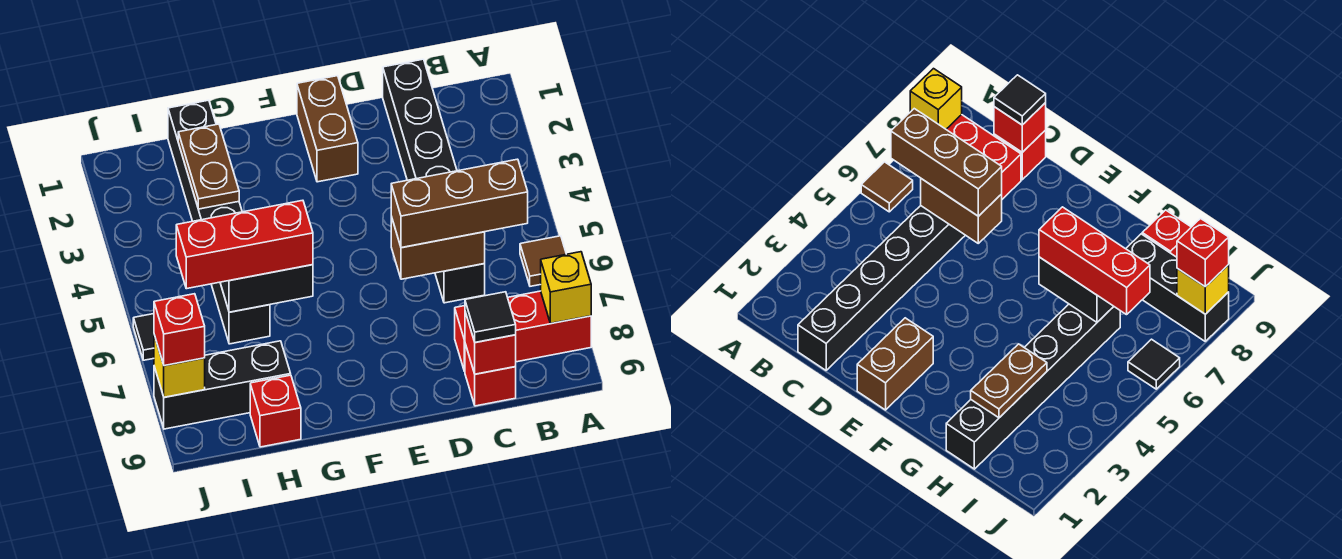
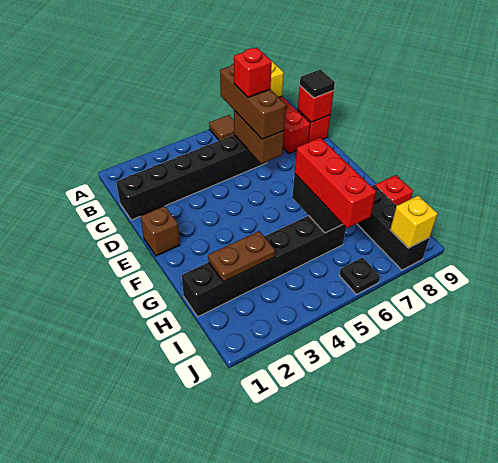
brown 1x2 brick [297,76,358,182] -> brown 1x1 brick [140,206,180,256]
black 1x1 tile [133,314,154,360] -> black 1x1 plate [339,257,380,294]
red 1x1 brick [154,294,205,366] -> red 1x1 brick moved to [234,48,272,97]

